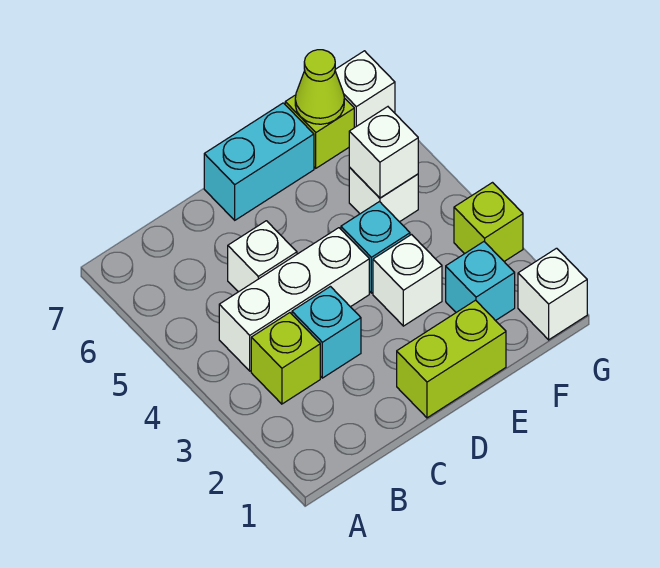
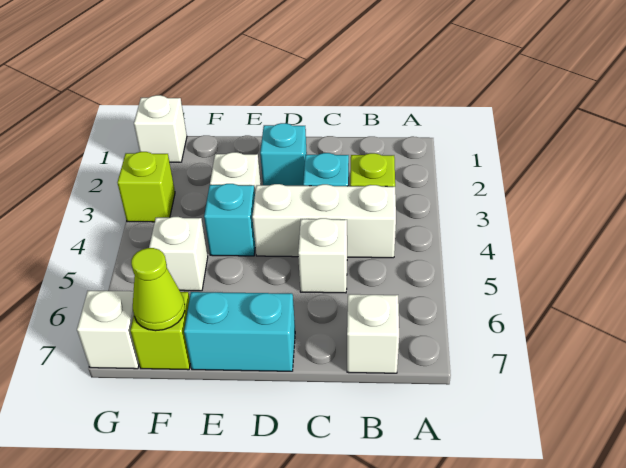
lime 1x2 brick [397,300,506,418] -> none
cyan 1x1 brick [446,242,515,321] -> cyan 1x1 brick moved to [260,123,307,186]
white 1x1 brick [349,107,418,198] -> white 1x1 brick moved to [347,294,399,373]

